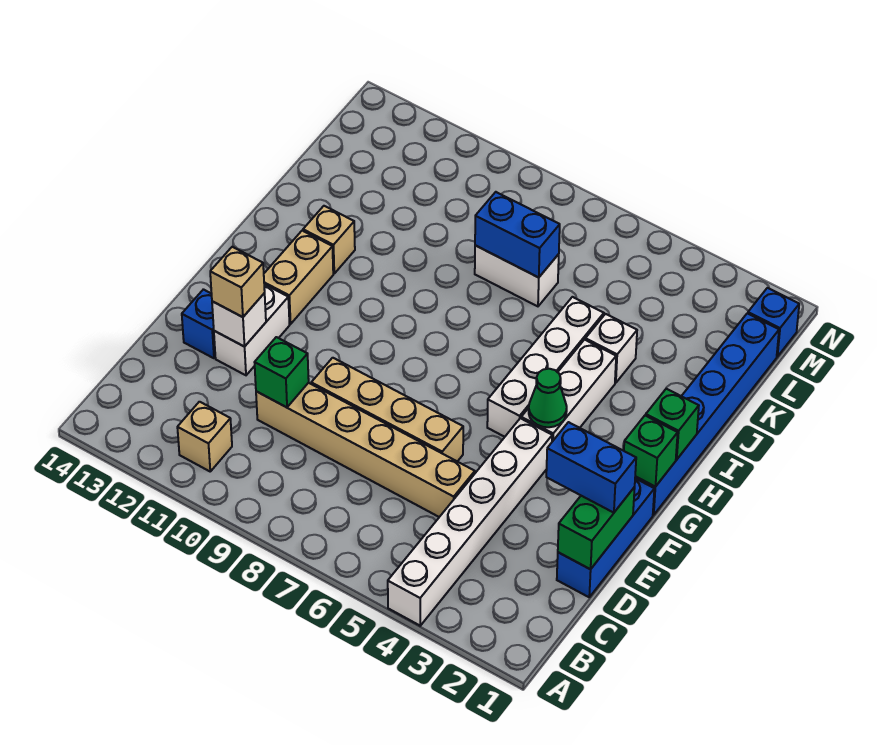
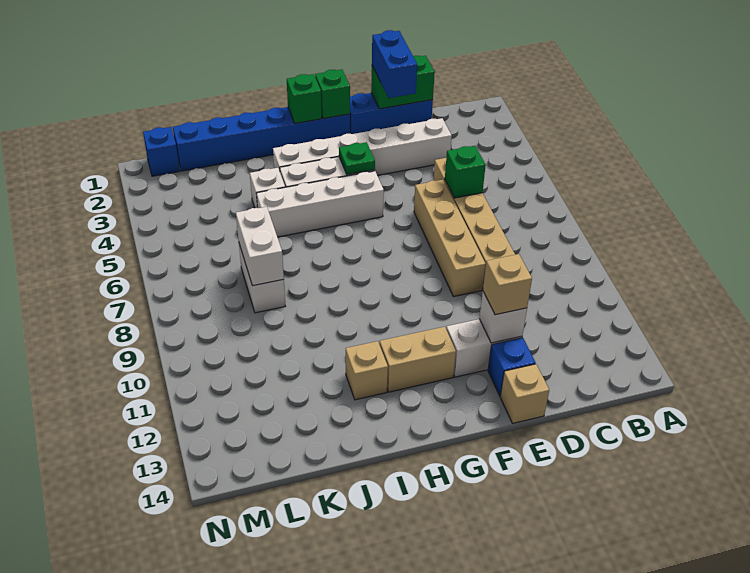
white 1x6 brick [388,418,552,626] -> white 1x6 brick moved to [273,118,452,175]
tan 1x1 brick [177,402,232,471] -> tan 1x1 brick moved to [500,364,549,423]
green 1x1 brick [255,337,309,407] -> green 1x1 brick moved to [445,146,486,198]
green 1x1 cone [529,369,567,427] -> green 1x1 plate [339,142,375,175]
blue 1x2 brick [475,192,560,278] -> white 1x2 brick [236,207,284,286]

